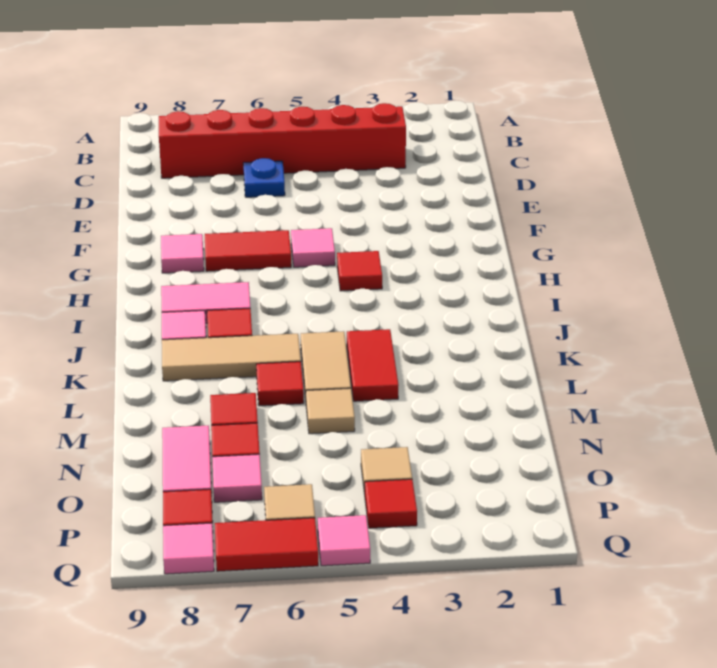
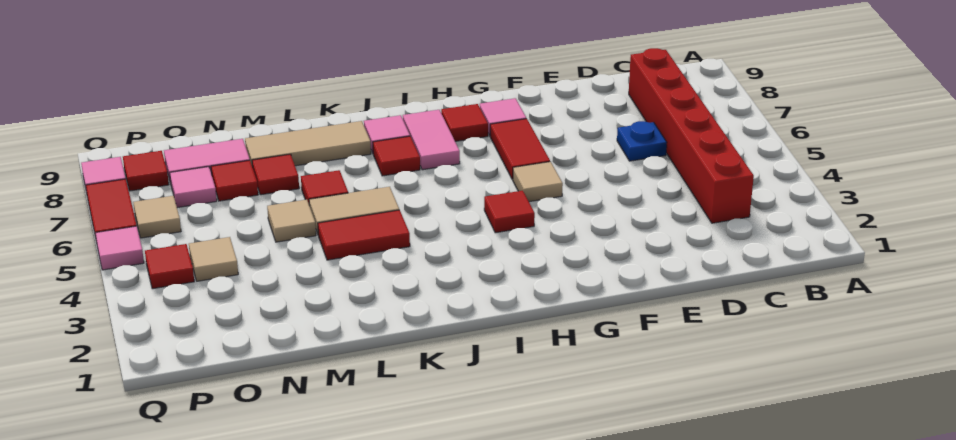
pink 1x1 tile [291,228,335,267] -> tan 1x1 tile [512,162,563,202]
none -> red 1x1 tile [441,104,488,141]
tan 1x3 tile [162,334,301,381] -> tan 1x3 tile turned to [245,121,371,167]

